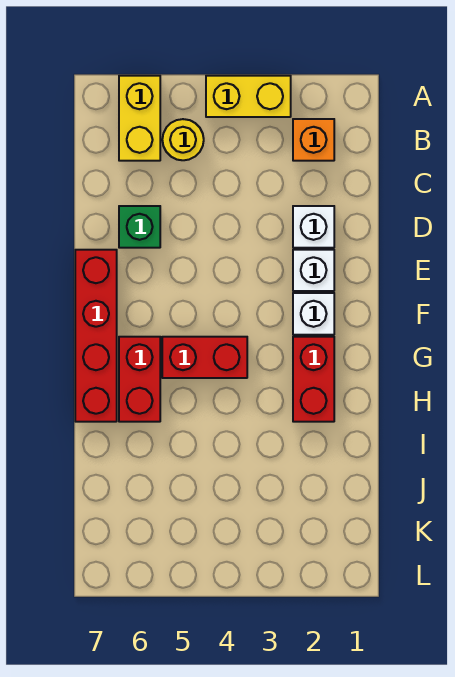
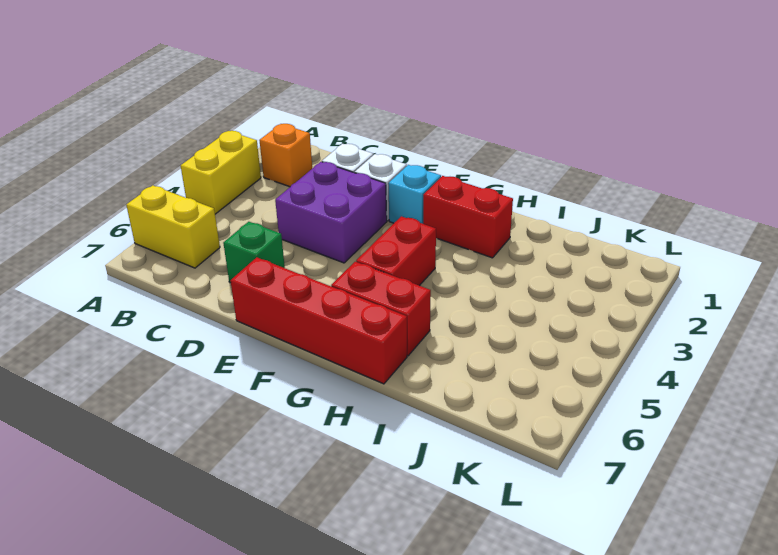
yellow 1x1 round brick [162,119,204,160] -> none
none -> purple 2x2 brick [275,162,387,263]
white 1x1 brick [293,293,334,335] -> cyan 1x1 brick [388,165,441,224]

